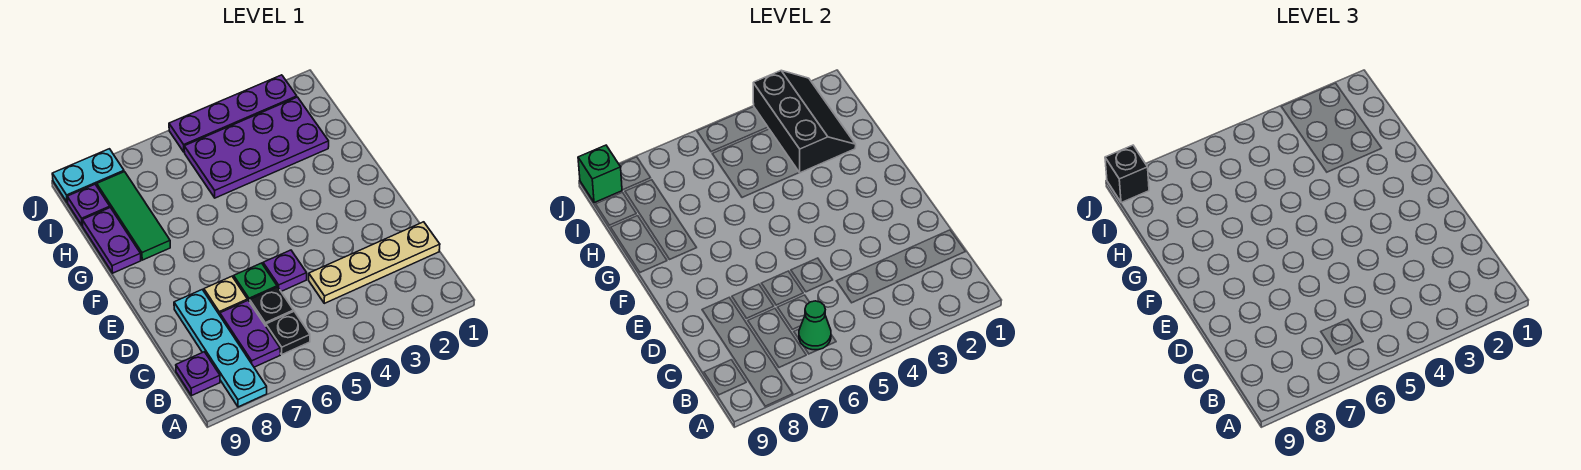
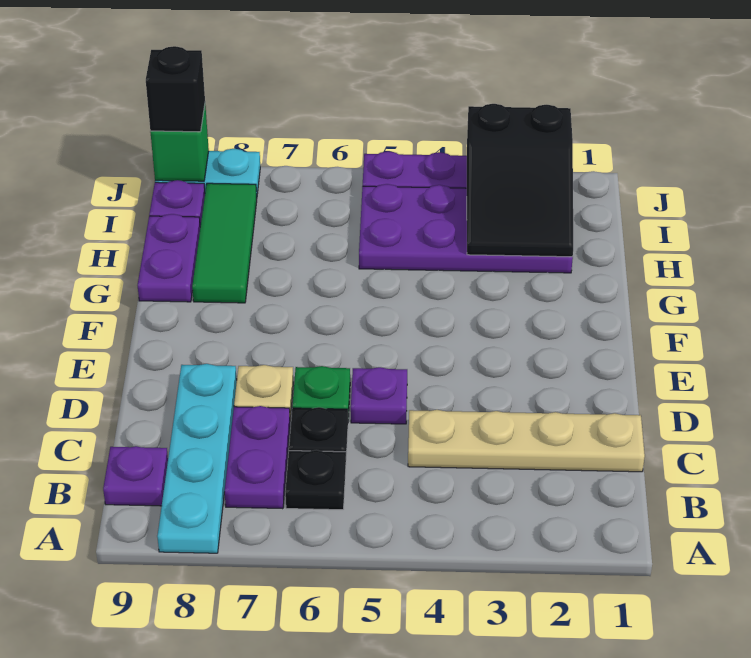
green 1x1 cone [799,301,831,350] -> none
black 2x3 slope [753,71,856,173] -> black 2x3 slope turned to [467,104,573,257]

